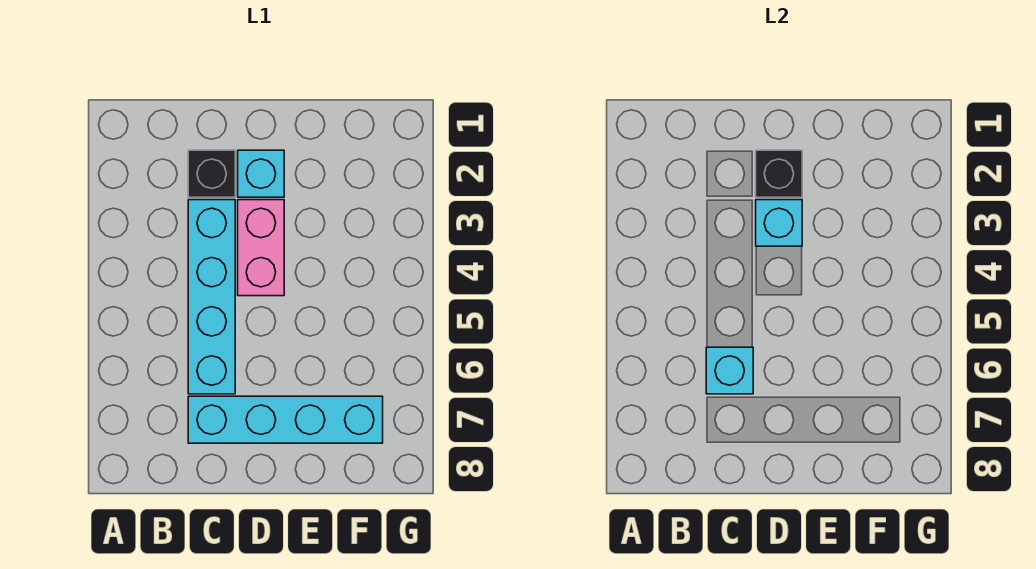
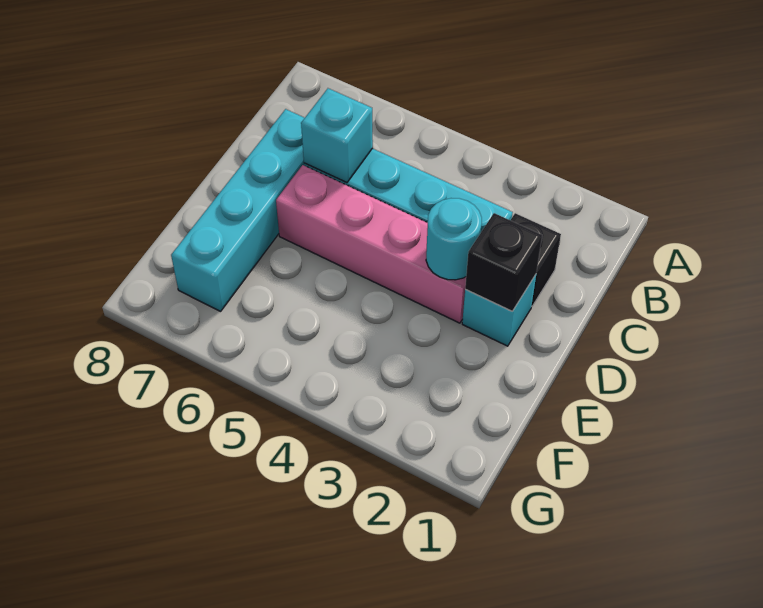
pink 1x2 brick [238,200,284,296] -> pink 1x4 brick [276,165,466,323]
cyan 1x1 brick [756,200,802,246] -> cyan 1x1 round brick [426,198,482,280]

